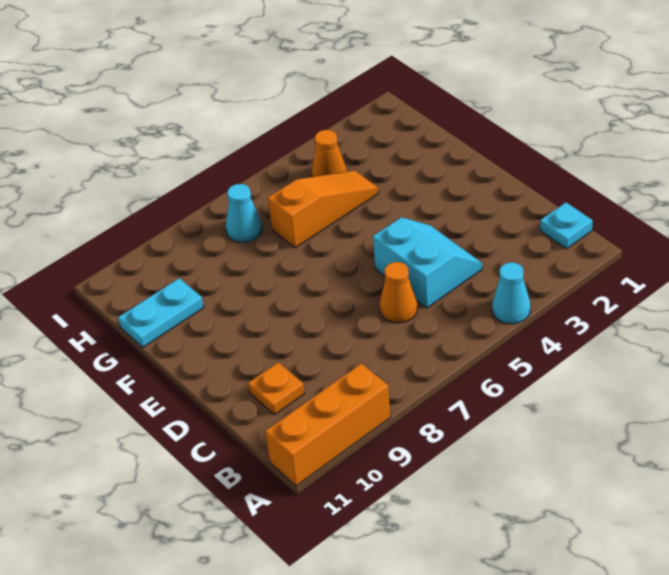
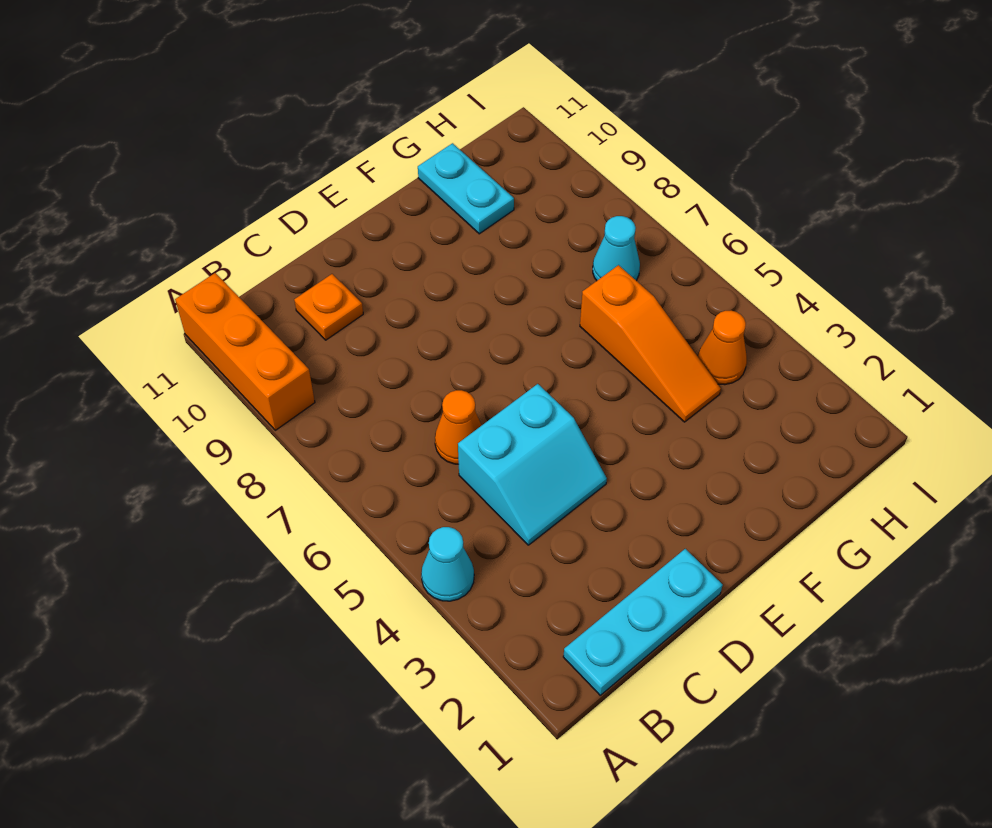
cyan 1x1 plate [540,203,593,249] -> cyan 1x3 plate [563,549,723,695]

